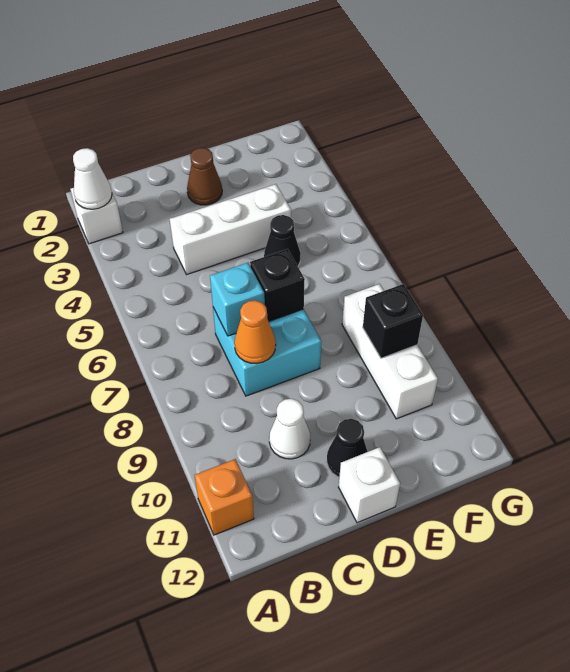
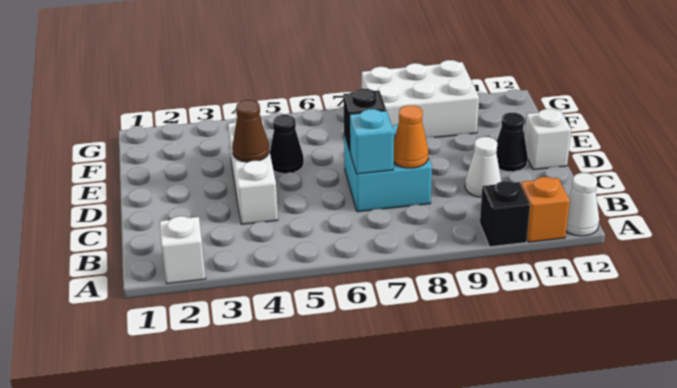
white 1x1 cone [73,148,112,209] -> white 1x1 cone moved to [566,173,599,236]
brown 1x1 cone [187,148,222,205] -> brown 1x1 cone moved to [232,100,269,162]
white 1x3 brick [342,284,438,419] -> white 2x3 brick [362,60,479,138]
black 1x1 brick [363,284,423,358] -> black 1x1 brick moved to [480,181,530,247]

